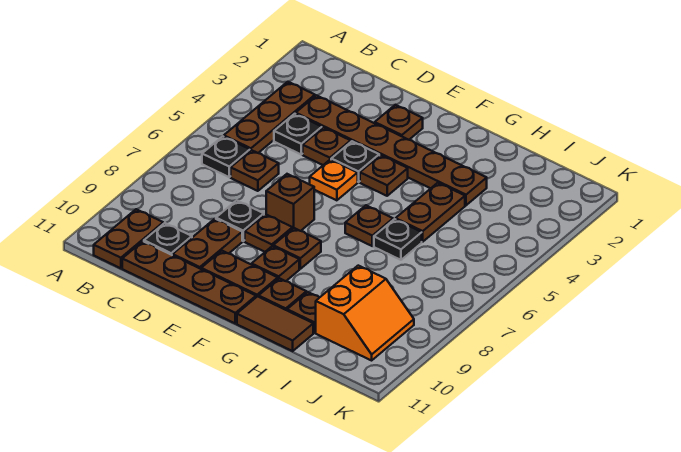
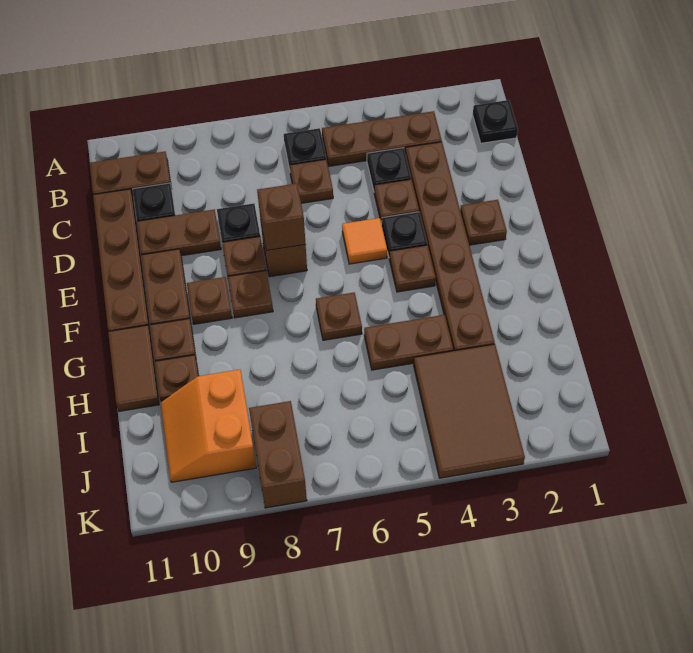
orange 1x1 plate [310,159,358,200] -> orange 1x1 tile [342,218,387,264]
none -> brown 1x1 brick [257,184,305,251]
black 1x1 plate [374,219,422,260] -> black 1x1 plate moved to [473,100,518,143]
none -> brown 2x3 tile [414,344,525,478]
orange 2x2 slope [316,266,414,360] -> orange 2x2 slope turned to [160,370,256,482]
none -> brown 1x2 brick [249,401,307,508]

